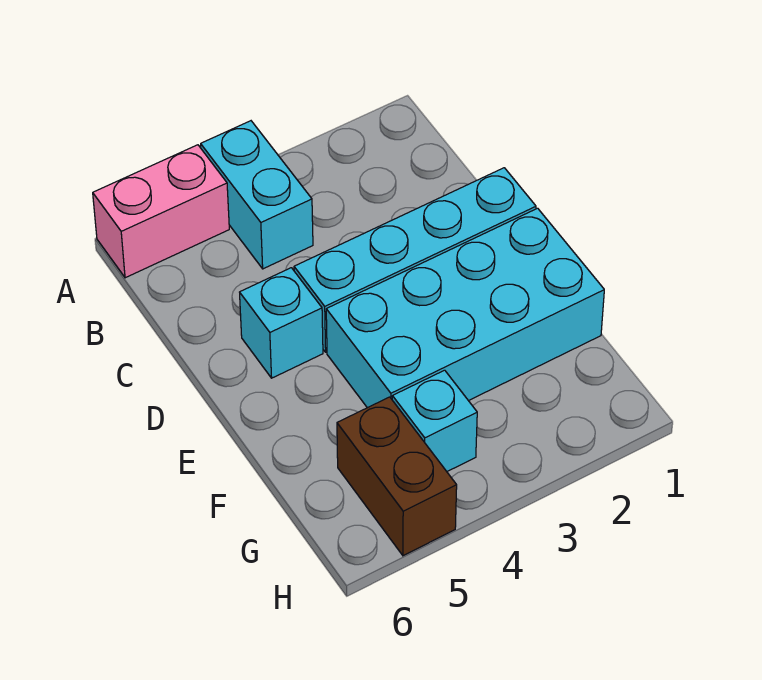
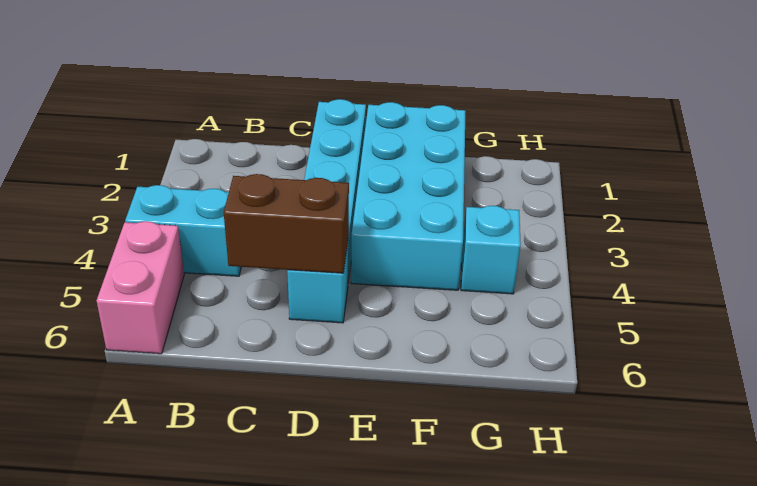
brown 1x2 brick [337,397,457,556] -> brown 1x2 brick moved to [224,174,349,273]

